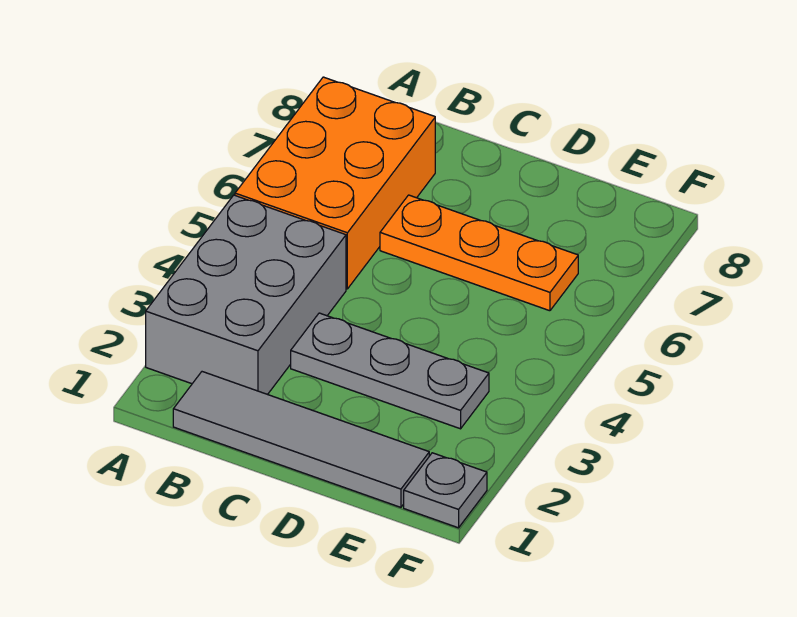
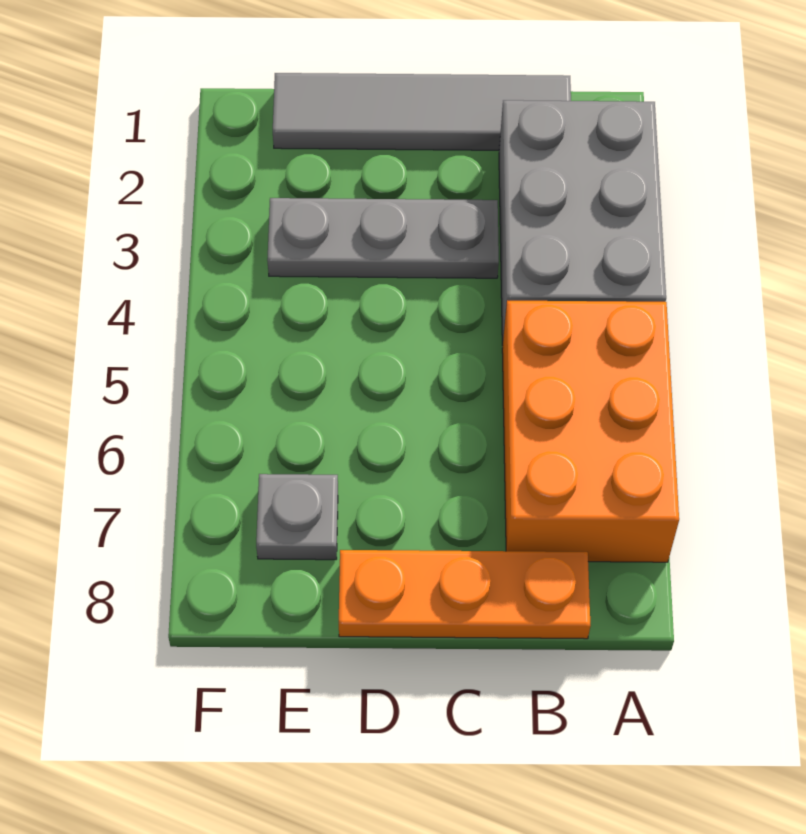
orange 1x3 plate [380,195,578,311] -> orange 1x3 plate moved to [339,550,591,639]
grey 1x1 plate [404,453,487,528] -> grey 1x1 plate moved to [256,474,338,560]

